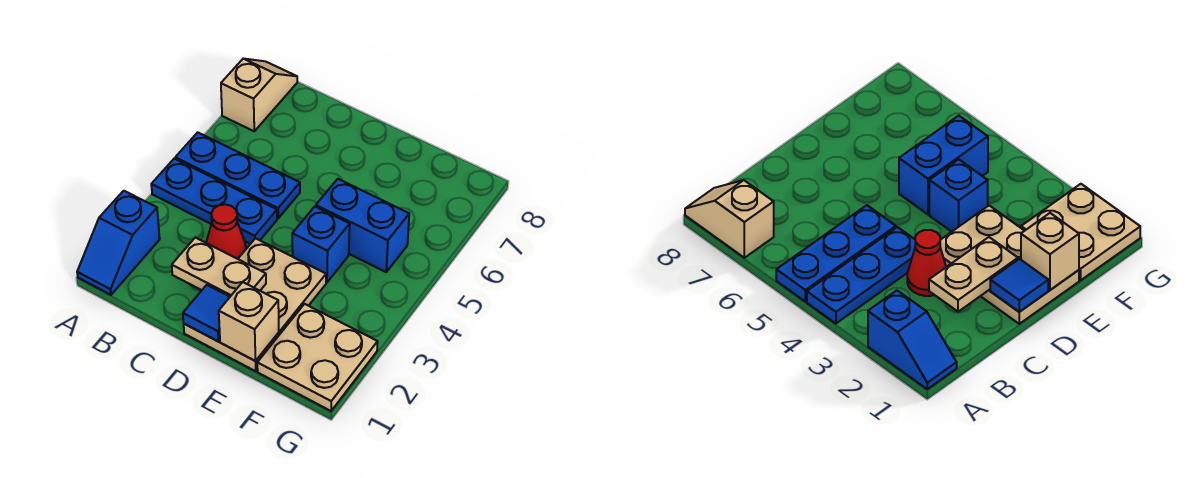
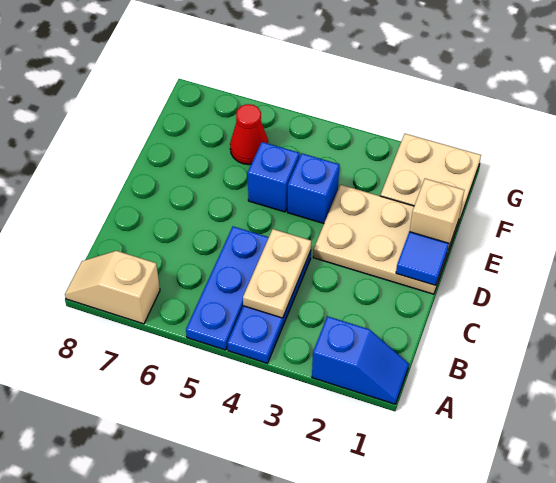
tan 1x2 plate [172,238,266,297] -> tan 1x2 plate moved to [243,229,311,318]
red 1x1 cone [206,204,246,259] -> red 1x1 cone moved to [230,104,269,165]
blue 1x2 brick [316,179,409,272] -> blue 1x1 brick [248,142,299,212]

